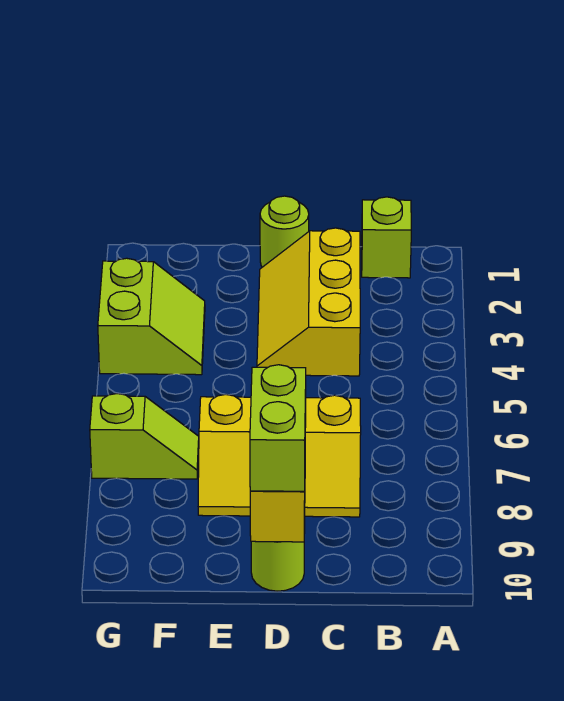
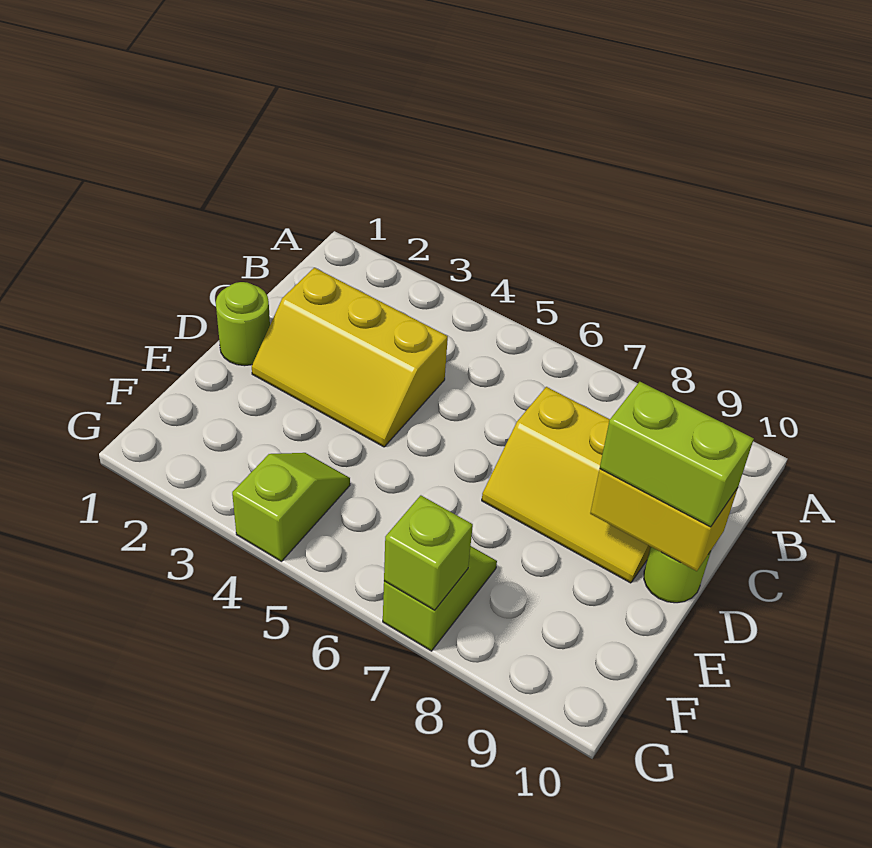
lime 1x1 brick [362,197,411,278] -> lime 1x1 brick moved to [384,495,473,610]
yellow 2x3 slope [198,394,361,517] -> yellow 2x3 slope turned to [482,387,651,583]
lime 2x2 slope [98,258,205,375] -> lime 1x2 slope [232,453,350,561]

